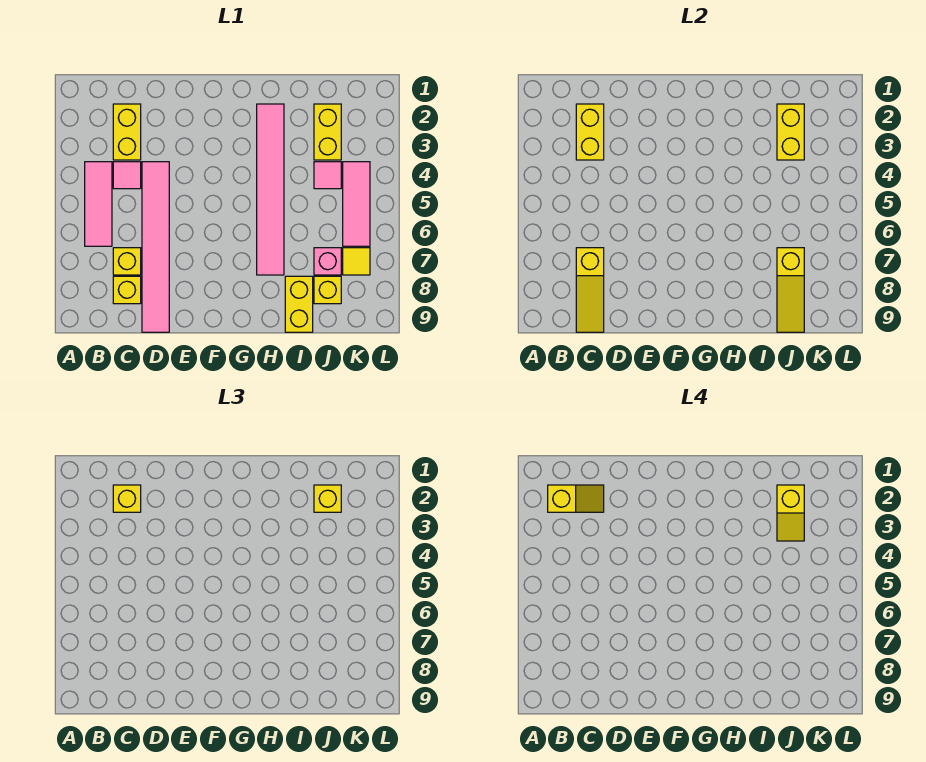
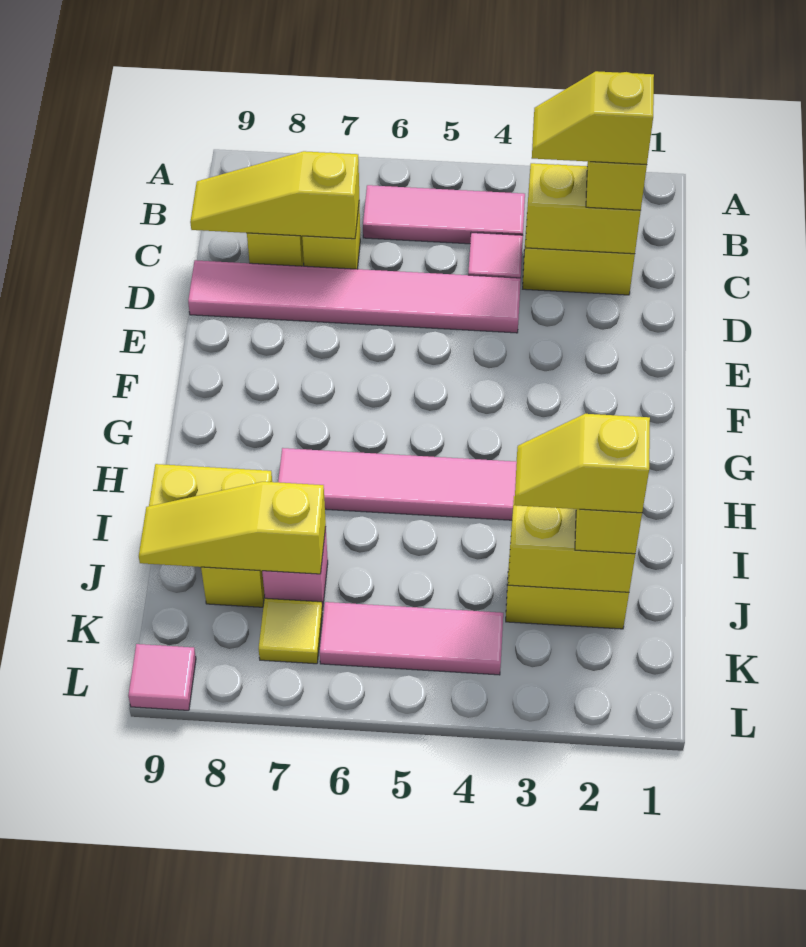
yellow 1x2 slope [548,485,604,512] -> yellow 1x2 slope turned to [532,71,654,165]
pink 1x1 tile [314,162,341,189] -> pink 1x1 tile moved to [128,644,196,710]

